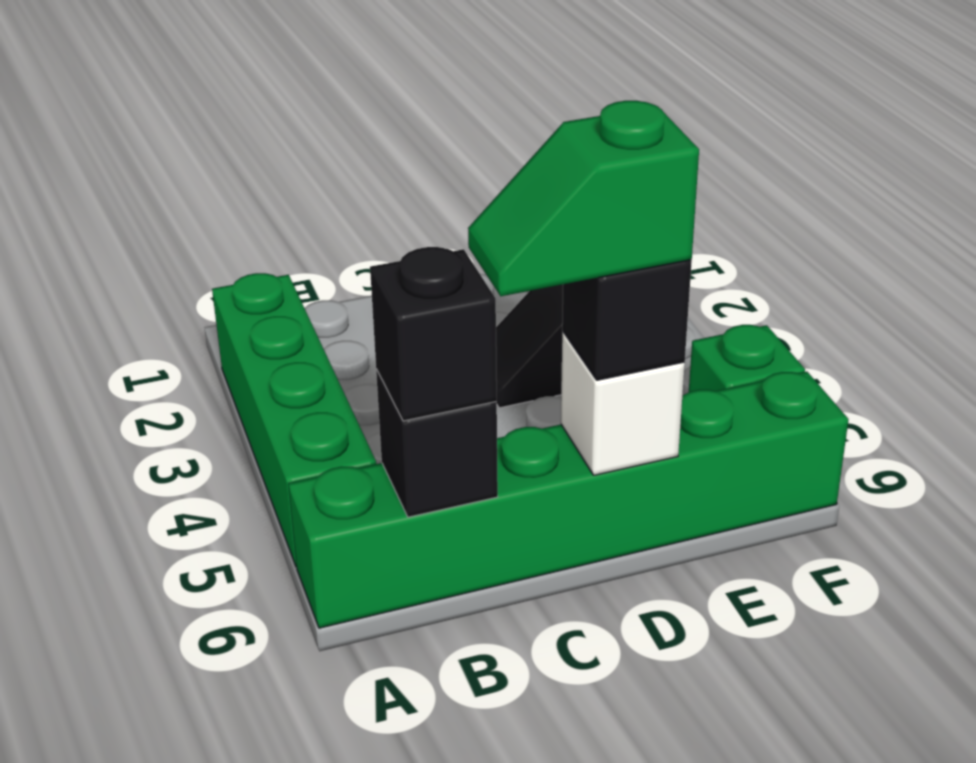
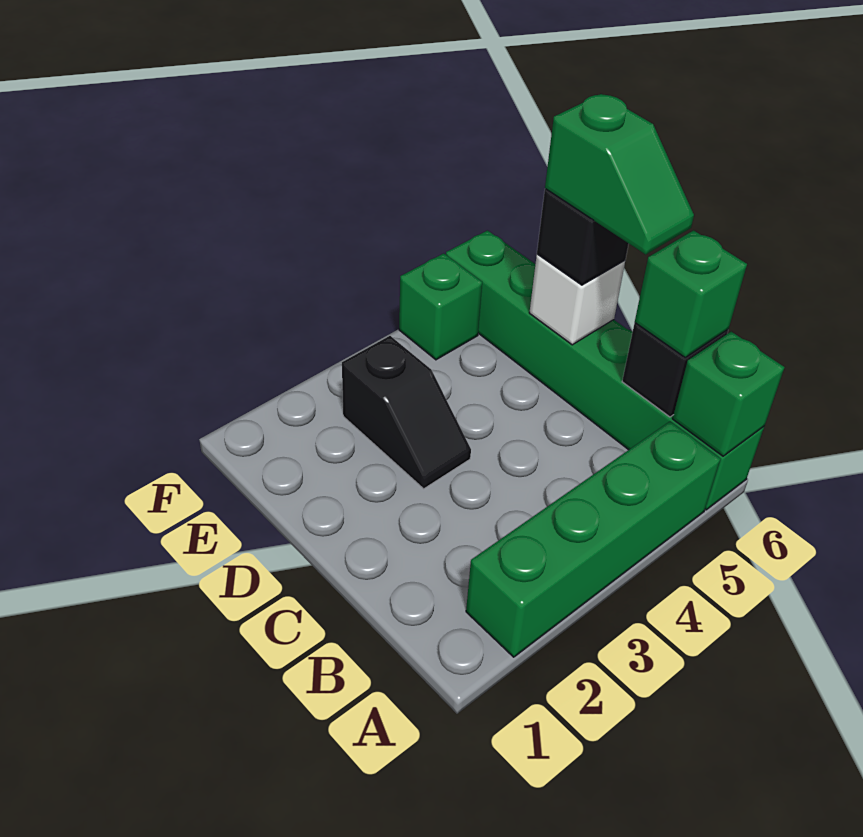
none -> green 1x1 brick [673,332,784,456]
black 1x1 brick [370,247,497,421] -> green 1x1 brick [635,230,747,357]

